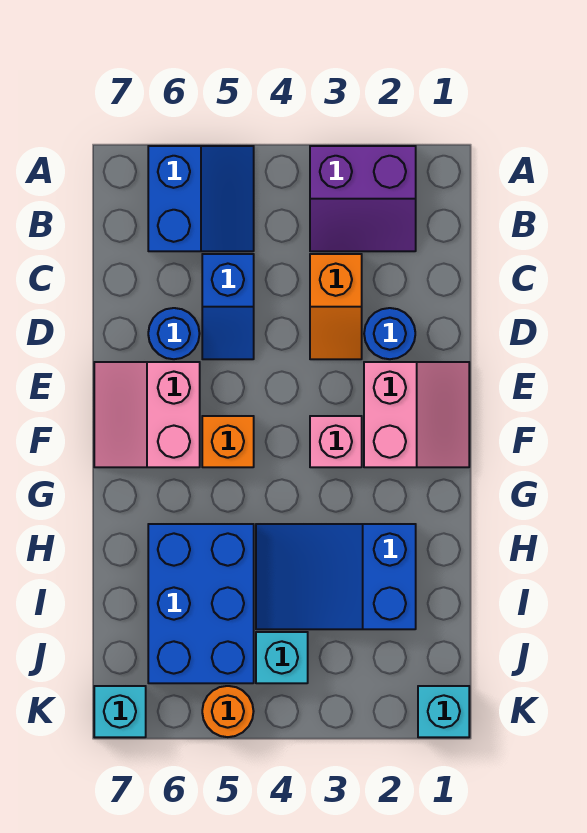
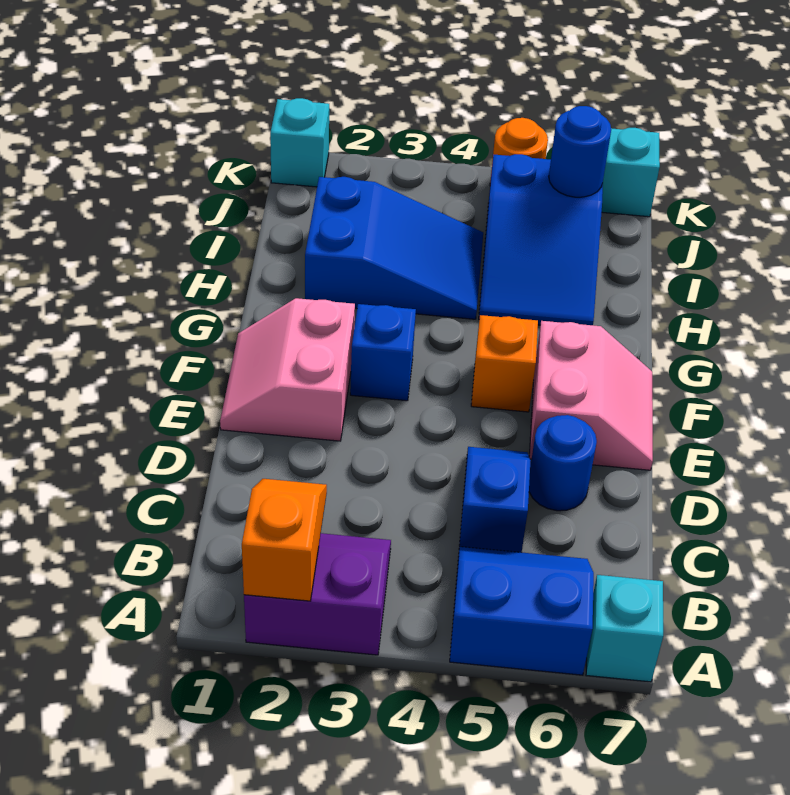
blue 2x2 slope [148,146,254,251] -> blue 2x2 slope turned to [450,547,594,675]
orange 1x2 slope [310,254,362,359] -> orange 1x2 slope moved to [242,479,327,601]
blue 1x1 round brick [364,308,415,359] -> blue 1x1 round brick moved to [549,106,611,197]
pink 1x1 brick [310,416,362,467] -> blue 1x1 brick [350,304,416,401]
blue 2x3 brick [148,524,254,683] -> blue 2x3 slope [479,154,603,325]
cyan 1x1 brick [256,632,308,683] -> cyan 1x1 brick moved to [586,575,663,682]

